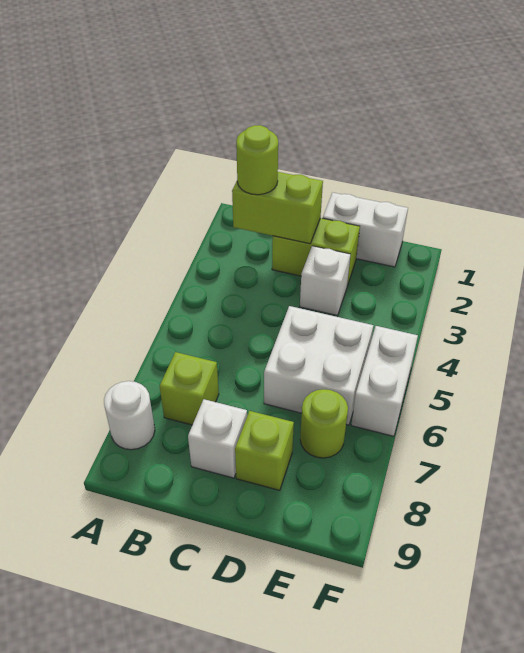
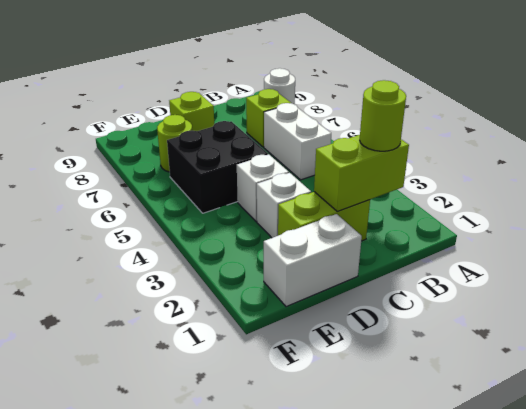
white 1x1 brick [188,399,247,478] -> white 1x1 brick moved to [237,154,289,222]
white 2x2 brick [264,306,373,425] -> black 2x2 brick [167,121,268,213]
white 1x2 brick [351,326,418,436] -> white 1x2 brick moved to [264,103,331,180]

